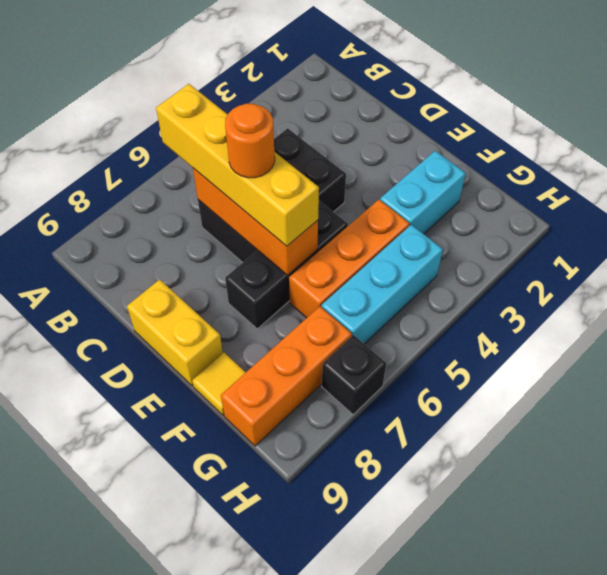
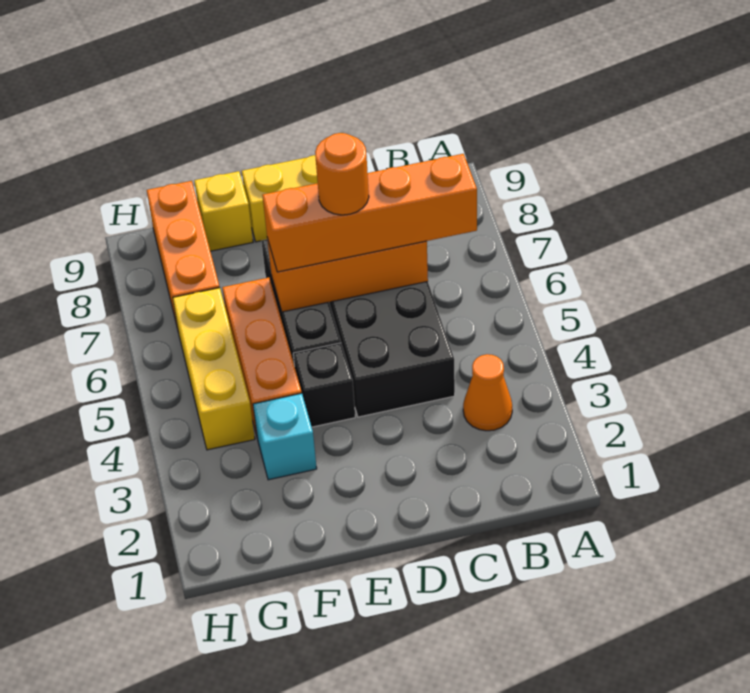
none -> orange 1x1 cone [463,354,512,431]
yellow 1x4 brick [156,84,319,246] -> orange 1x4 brick [262,154,477,272]
cyan 1x2 brick [380,151,466,234] -> cyan 1x1 brick [253,393,317,480]
yellow 1x1 tile [192,353,246,416] -> yellow 1x1 brick [194,171,253,251]
cyan 1x3 brick [321,225,443,344] -> yellow 1x3 brick [173,288,255,450]
black 1x1 brick [322,335,386,415] -> black 1x1 brick moved to [293,343,355,427]

